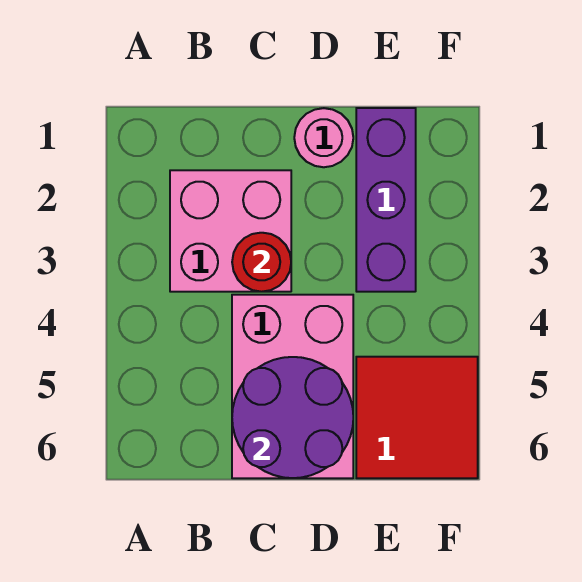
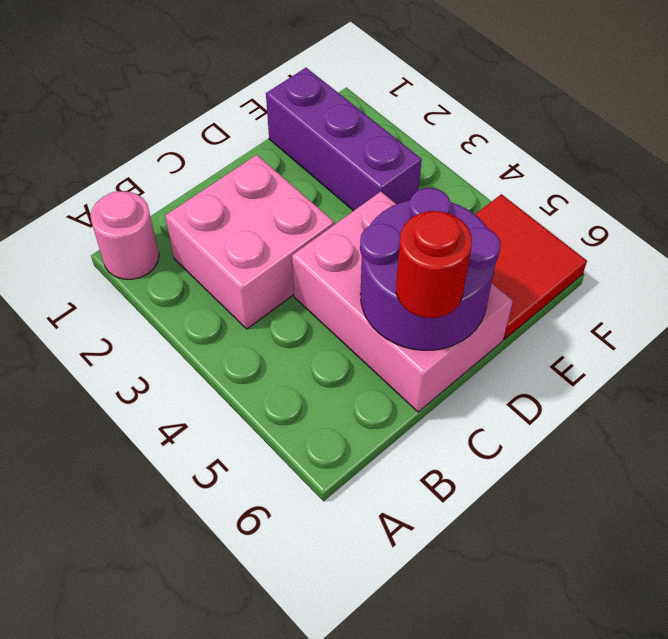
red 1x1 round brick [232,233,291,292] -> red 1x1 round brick moved to [396,211,472,318]
pink 1x1 round brick [294,108,353,167] -> pink 1x1 round brick moved to [90,191,159,279]

